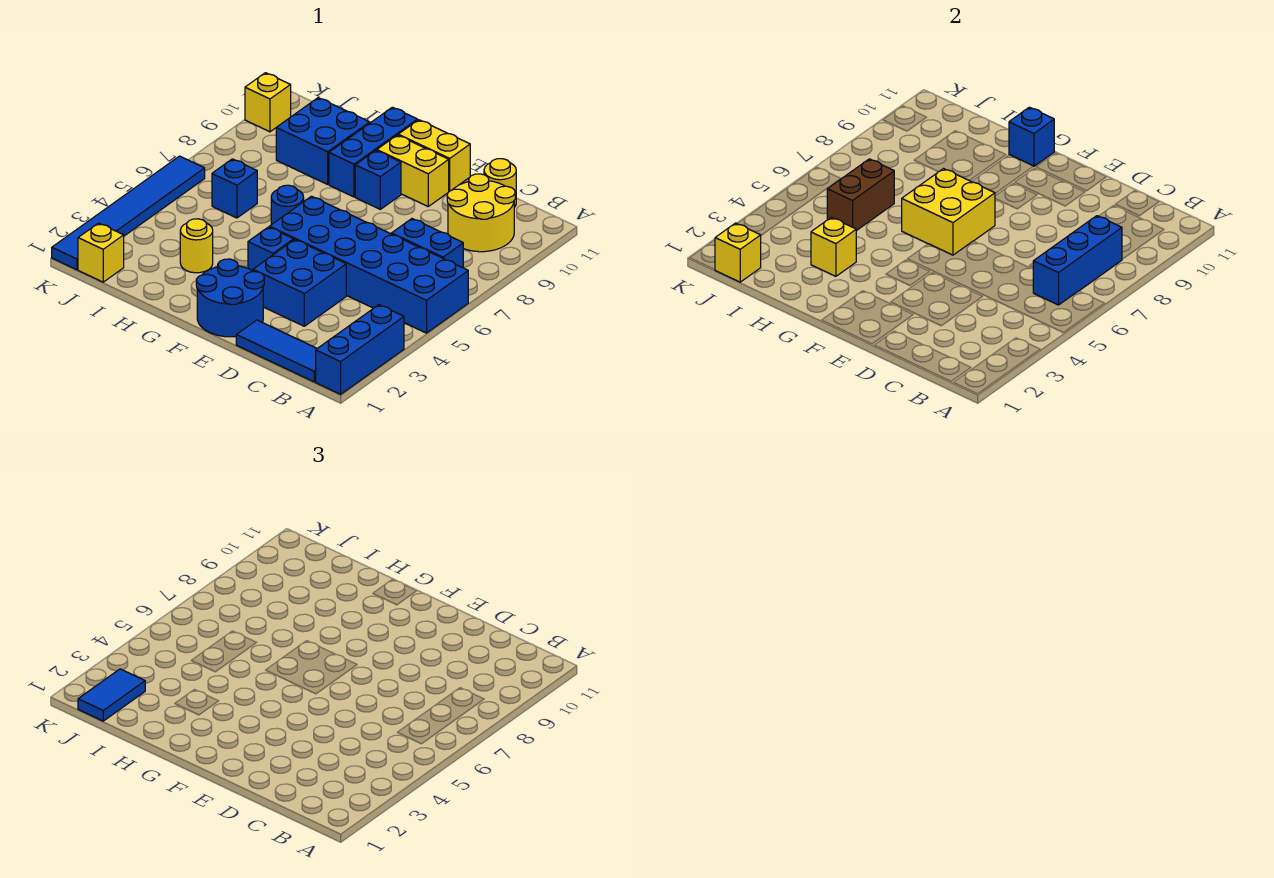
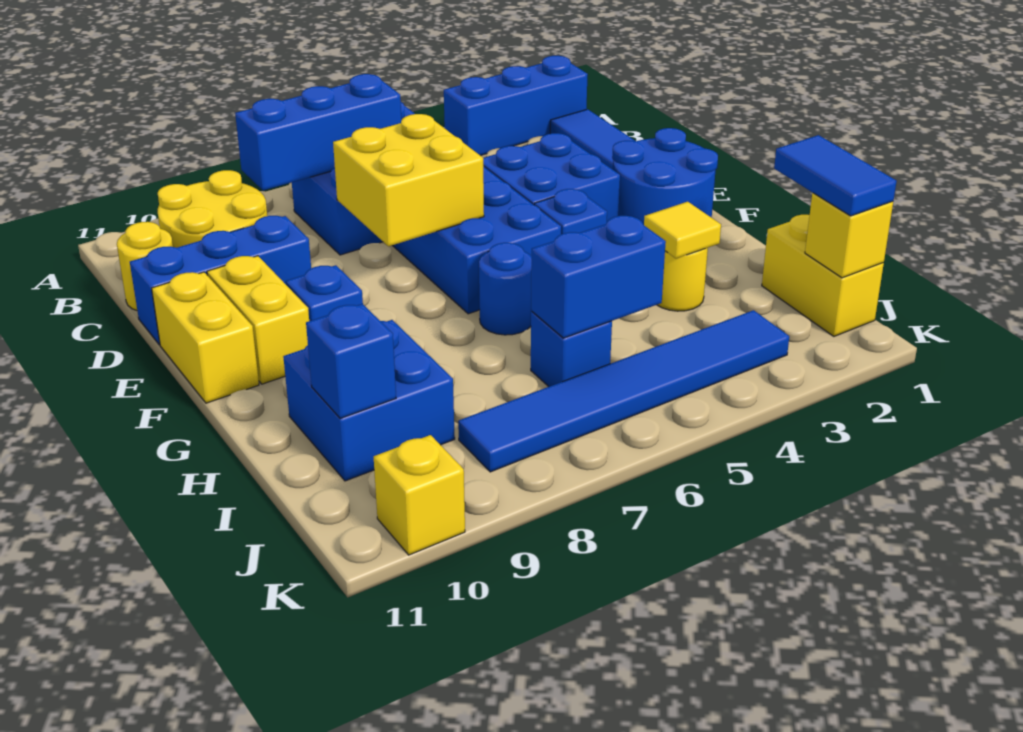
yellow 2x2 brick [902,169,995,255] -> yellow 2x2 brick moved to [333,114,484,246]
blue 1x3 brick [329,107,417,197] -> blue 1x3 brick moved to [130,216,311,345]
blue 1x1 brick [1009,107,1054,166] -> blue 1x1 brick moved to [306,304,396,419]
yellow 1x1 brick [811,217,856,276] -> yellow 1x1 tile [644,202,721,258]
brown 1x2 brick [827,159,894,231] -> blue 1x2 brick [531,216,666,338]
yellow 1x1 brick [78,223,124,282] -> yellow 1x2 brick [762,215,884,336]
blue 1x2 tile [78,669,145,721] -> blue 1x2 tile turned to [774,135,897,216]
blue 1x6 tile [52,156,205,270] -> blue 1x6 tile moved to [458,310,789,472]

